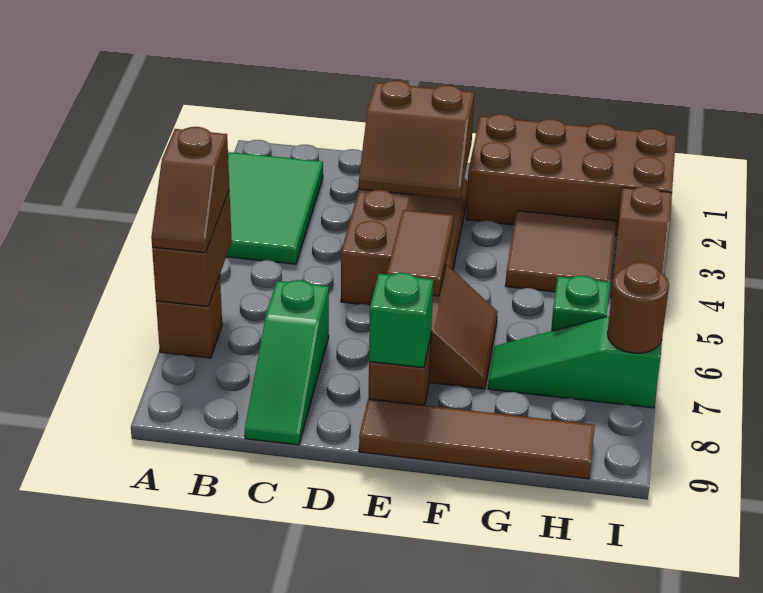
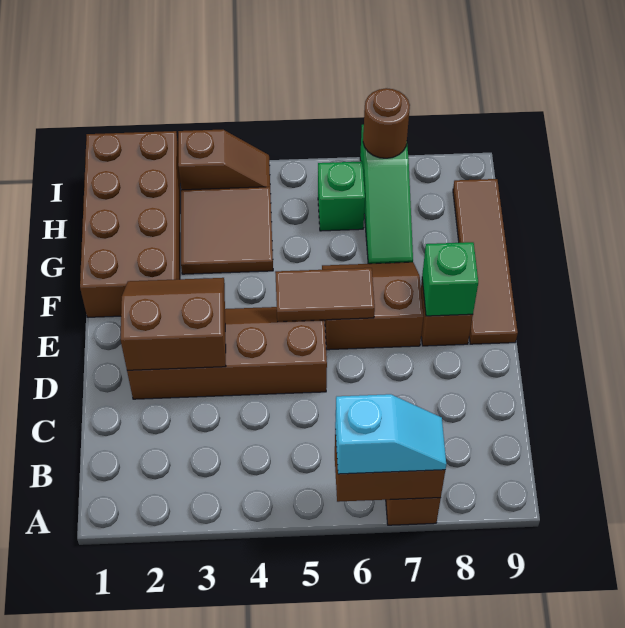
green 2x3 tile [226,152,323,264] -> none
brown 1x2 slope [151,127,229,253] -> cyan 1x2 slope [335,394,446,474]
green 1x3 slope [245,280,329,445] -> none
brown 2x2 slope [359,80,474,199] -> brown 2x2 slope turned to [121,278,226,370]

